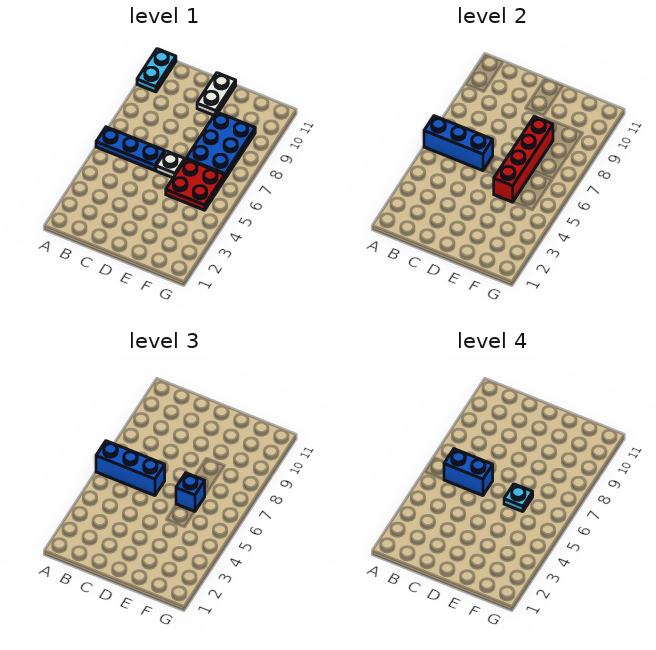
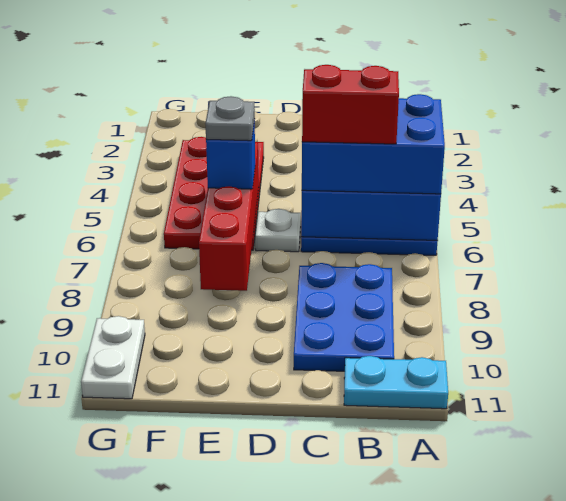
blue 1x3 brick [96,441,165,496] -> blue 2x3 brick [302,94,445,194]
cyan 1x2 plate [137,49,176,92] -> cyan 1x2 plate turned to [344,356,448,409]
blue 1x2 brick [444,449,493,496] -> red 1x2 brick [302,65,399,144]
white 1x2 plate [197,73,236,115] -> white 1x2 plate moved to [81,316,145,399]
red 2x2 plate [166,159,225,210] -> red 2x4 plate [164,137,264,250]
cyan 1x1 plate [504,484,533,512] -> grey 1x1 plate [205,96,255,141]
blue 2x3 plate [186,112,255,179] -> blue 2x3 plate moved to [294,263,394,371]

